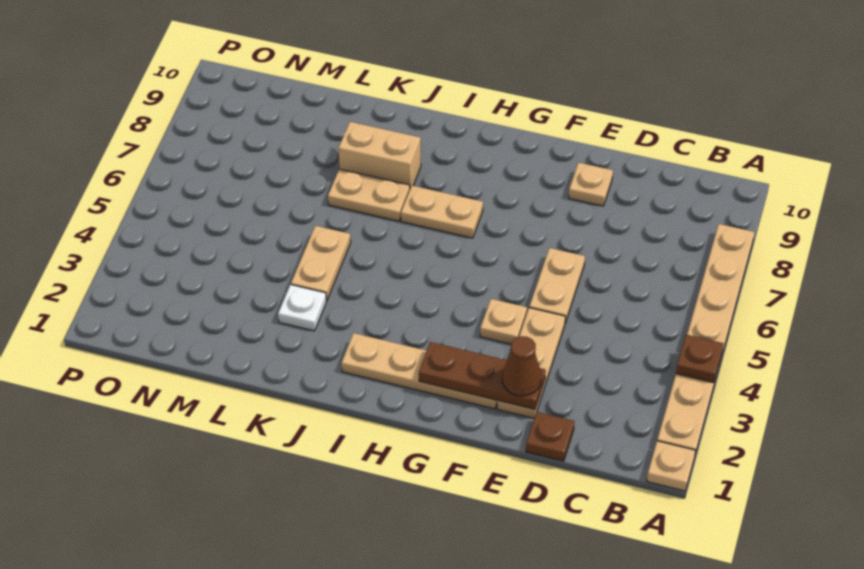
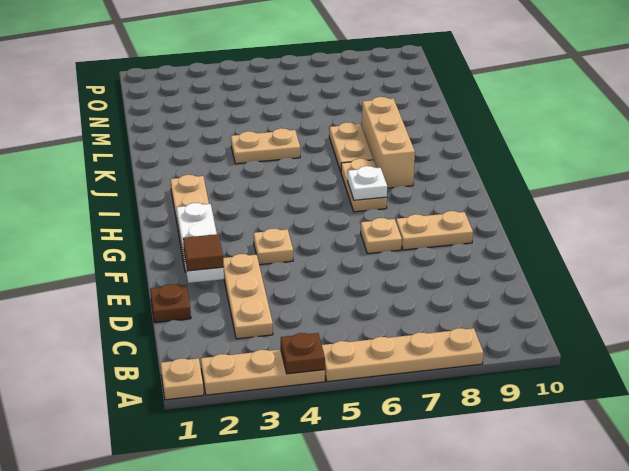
tan 1x3 plate [497,308,566,418] -> tan 1x3 plate turned to [223,254,273,339]
brown 1x3 plate [419,342,546,409] -> white 1x3 plate [177,203,224,283]
brown 1x1 cone [502,336,542,396] -> brown 1x1 tile [183,234,224,271]
tan 1x2 plate [529,248,585,323] -> tan 1x2 plate moved to [396,211,473,250]
tan 1x1 plate [569,162,613,206] -> tan 1x1 plate moved to [361,218,402,254]
tan 1x2 brick [339,122,421,188] -> tan 1x3 brick [362,97,415,188]
white 1x1 plate [278,285,327,331] -> white 1x1 plate moved to [348,166,387,200]

